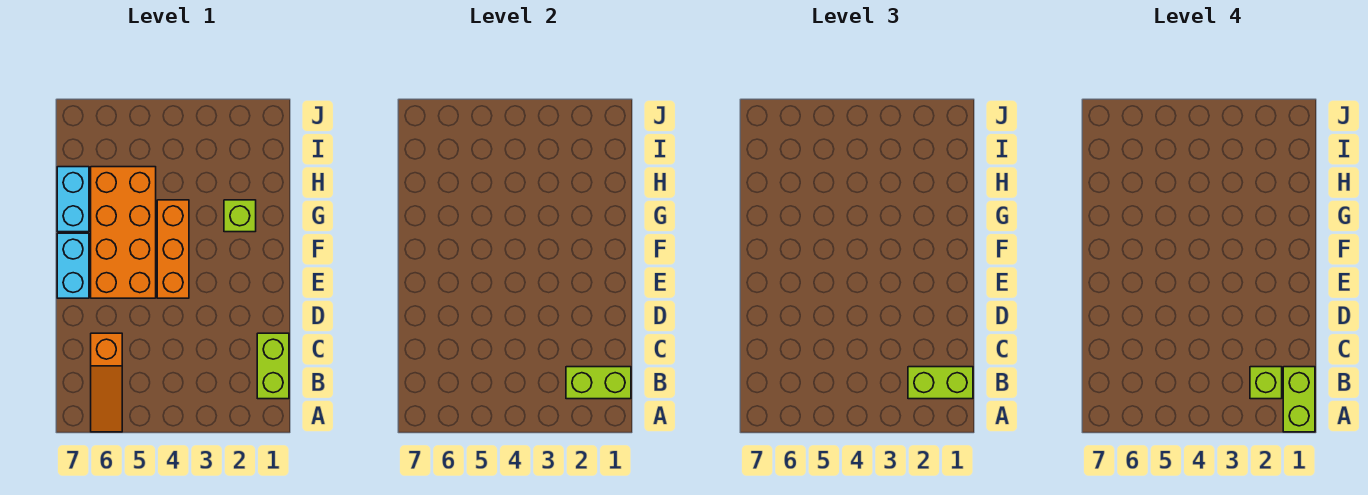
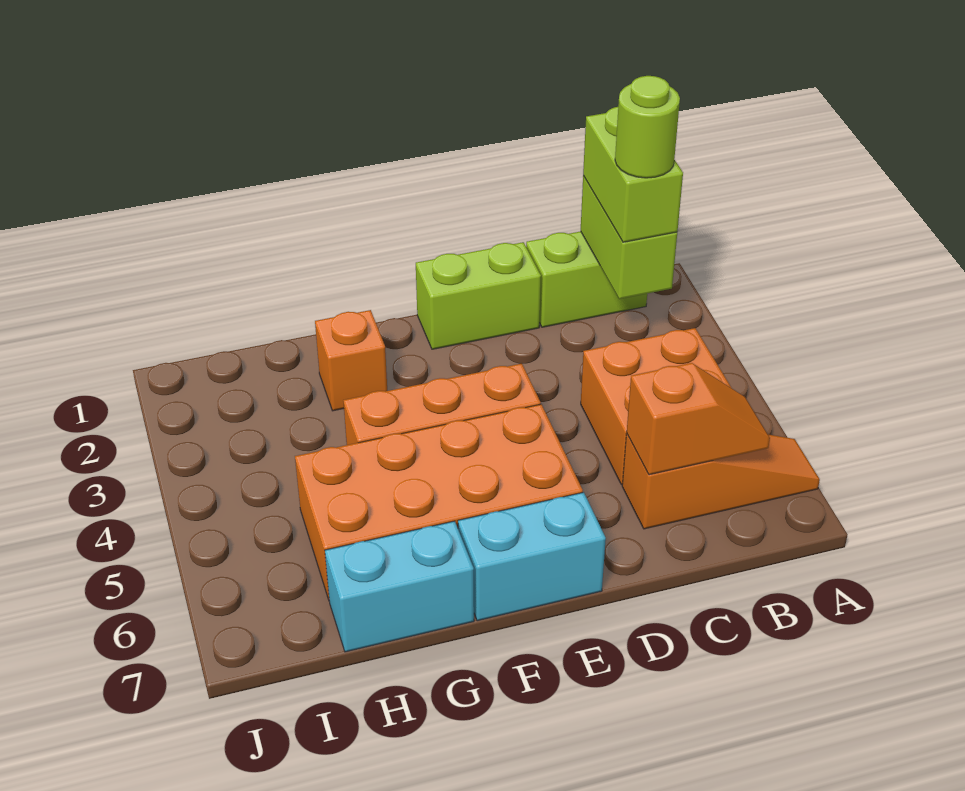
lime 1x2 brick [1283,367,1315,432] -> lime 1x2 brick moved to [416,242,541,349]
lime 1x1 brick [1250,367,1282,399] -> lime 1x1 round brick [615,76,680,178]
none -> orange 2x2 brick [581,328,731,485]
none -> orange 1x2 slope [627,363,770,475]
lime 1x1 brick [224,200,256,232] -> orange 1x1 brick [315,310,387,411]

